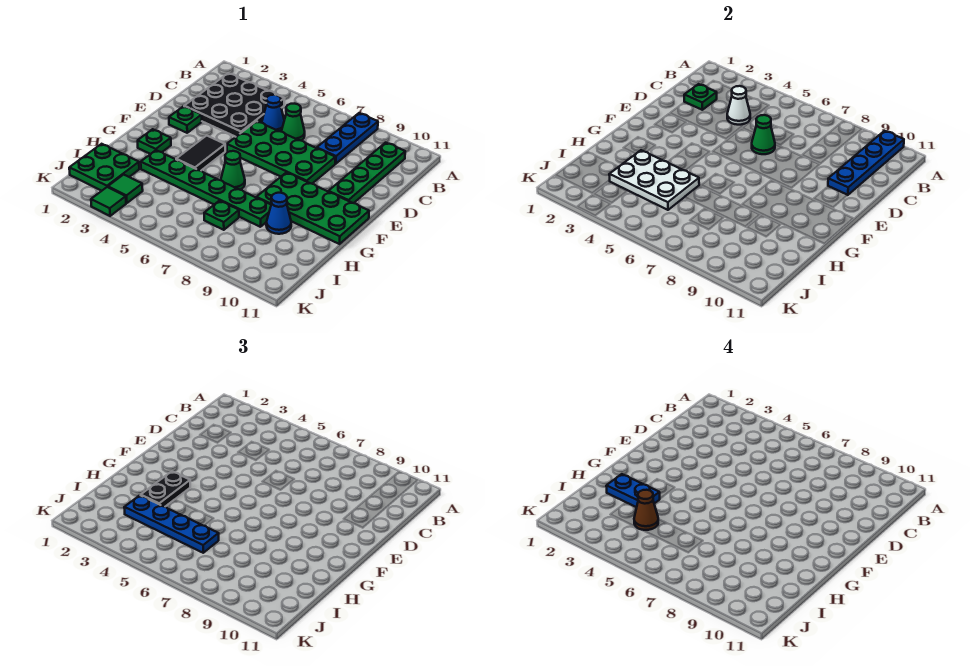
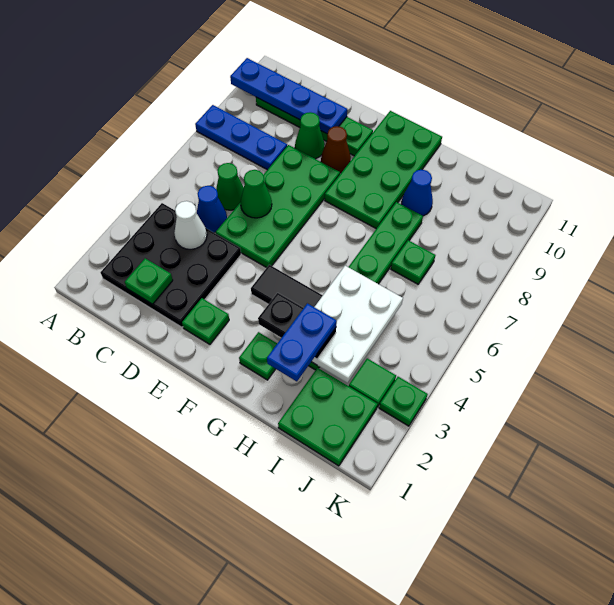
green 1x1 cone [221,151,245,190] -> green 1x1 cone moved to [295,112,325,159]
blue 1x4 plate [124,495,219,553] -> none
brown 1x1 cone [634,490,658,530] -> brown 1x1 cone moved to [321,126,351,173]
green 1x1 tile [91,187,126,216] -> green 1x1 plate [379,377,428,426]

